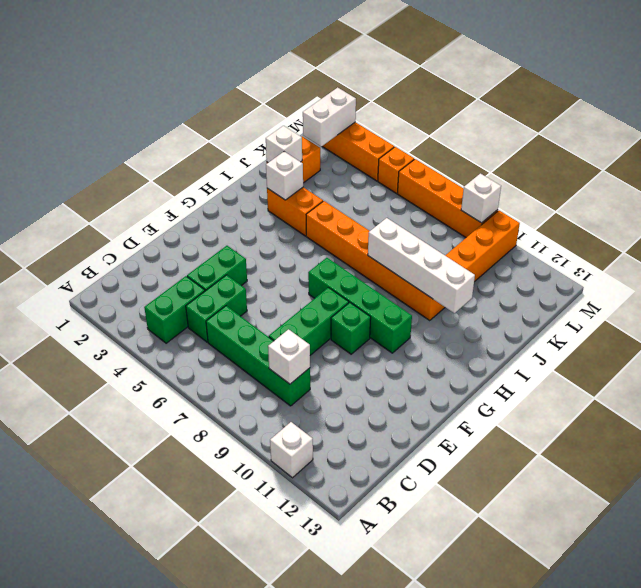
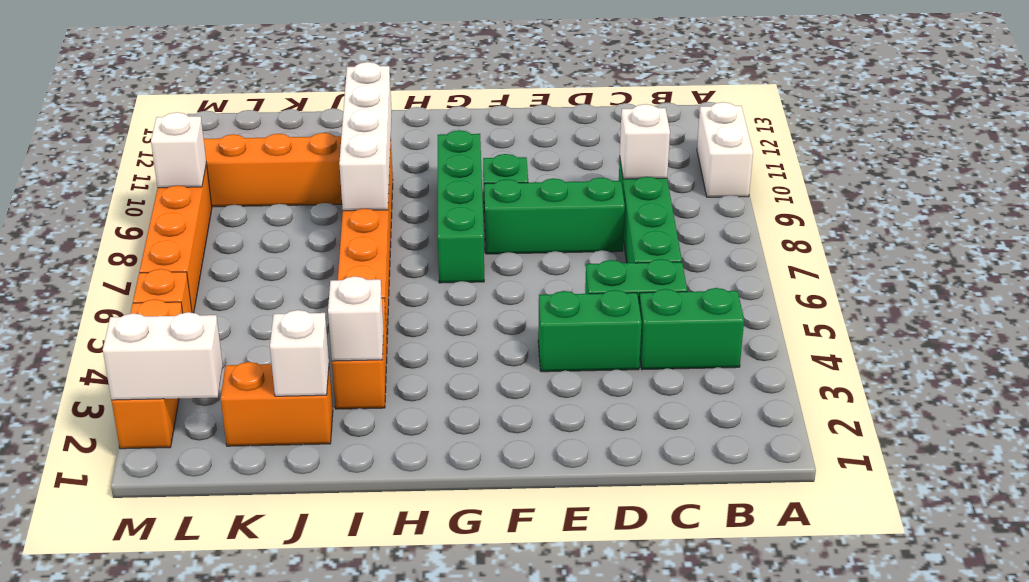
white 1x1 brick [270,422,313,478] -> white 1x2 brick [697,102,753,197]

